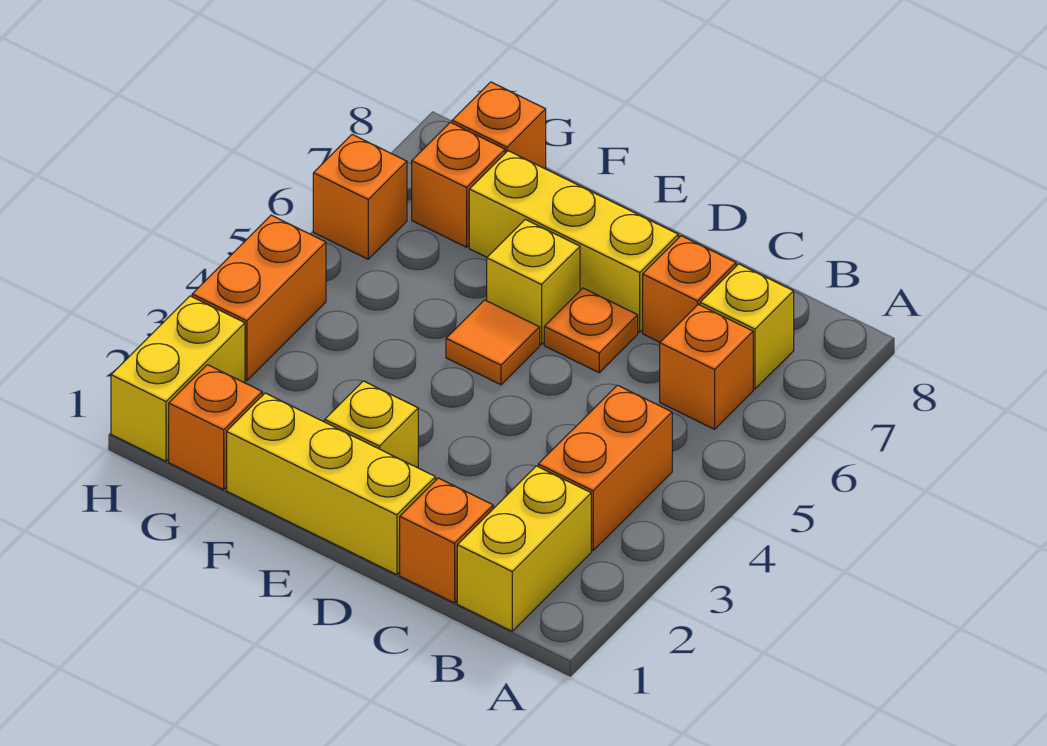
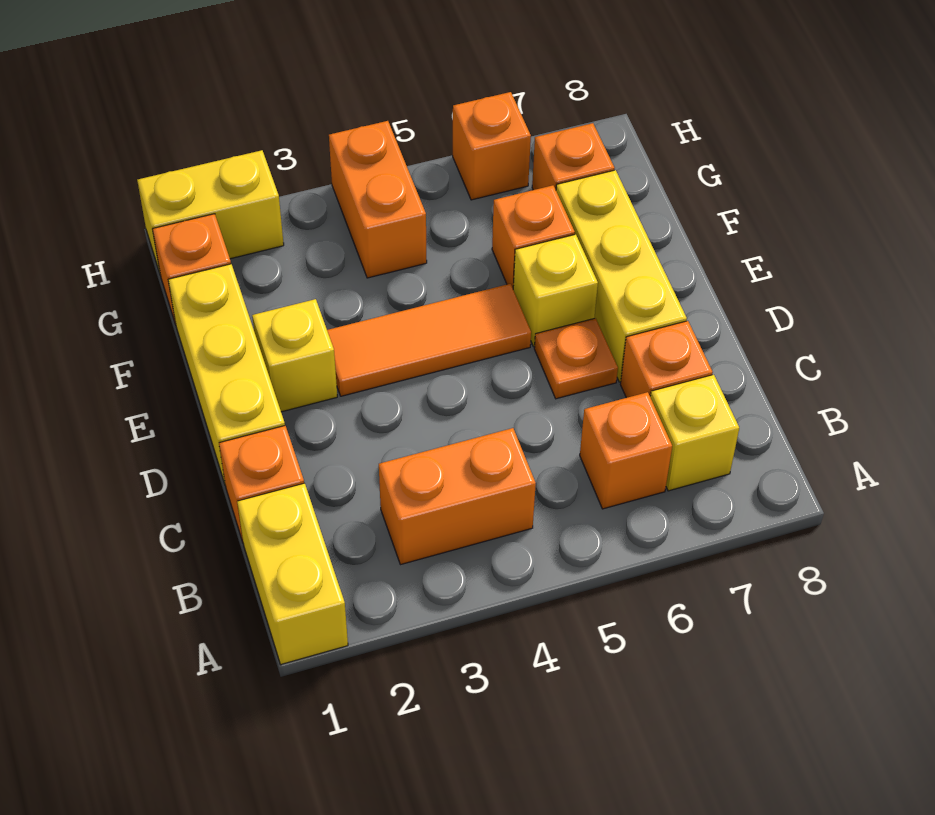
yellow 1x2 brick [457,466,591,631] -> yellow 1x2 brick turned to [237,483,348,664]
orange 1x1 tile [446,300,540,385] -> orange 1x3 tile [327,284,531,396]
orange 1x1 brick [452,82,546,169] -> orange 1x1 brick moved to [492,185,575,288]
orange 1x2 brick [192,215,326,380] -> orange 1x2 brick turned to [329,121,427,278]

